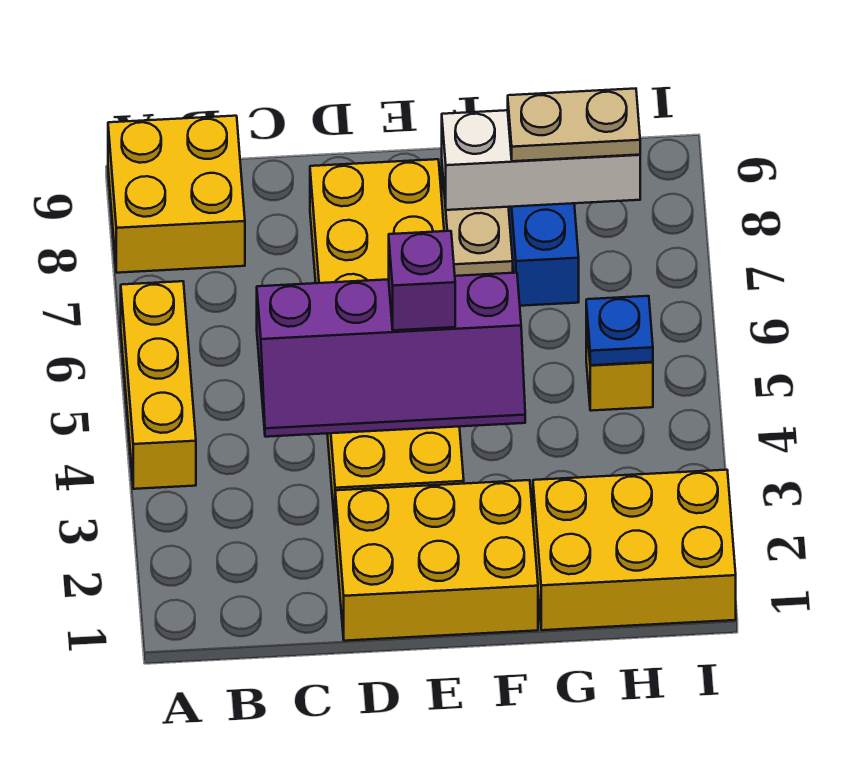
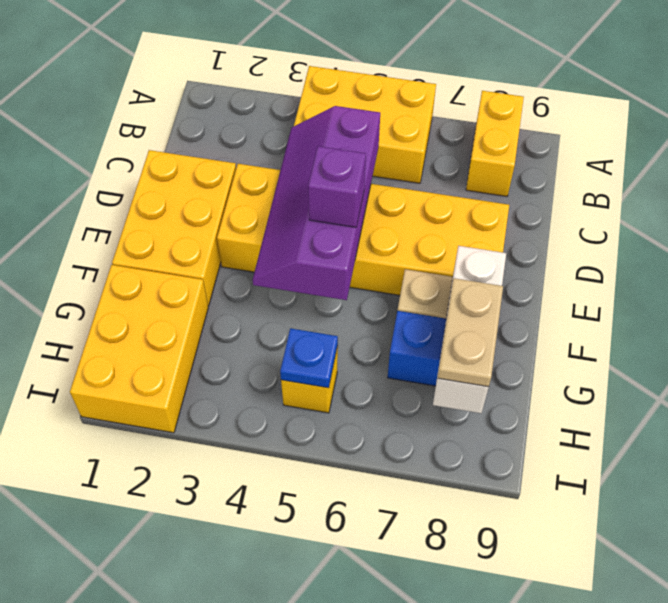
yellow 1x3 brick [121,281,196,489] -> yellow 2x3 brick [294,66,436,183]
yellow 2x2 brick [108,116,245,273] -> yellow 1x2 brick [466,91,524,196]

